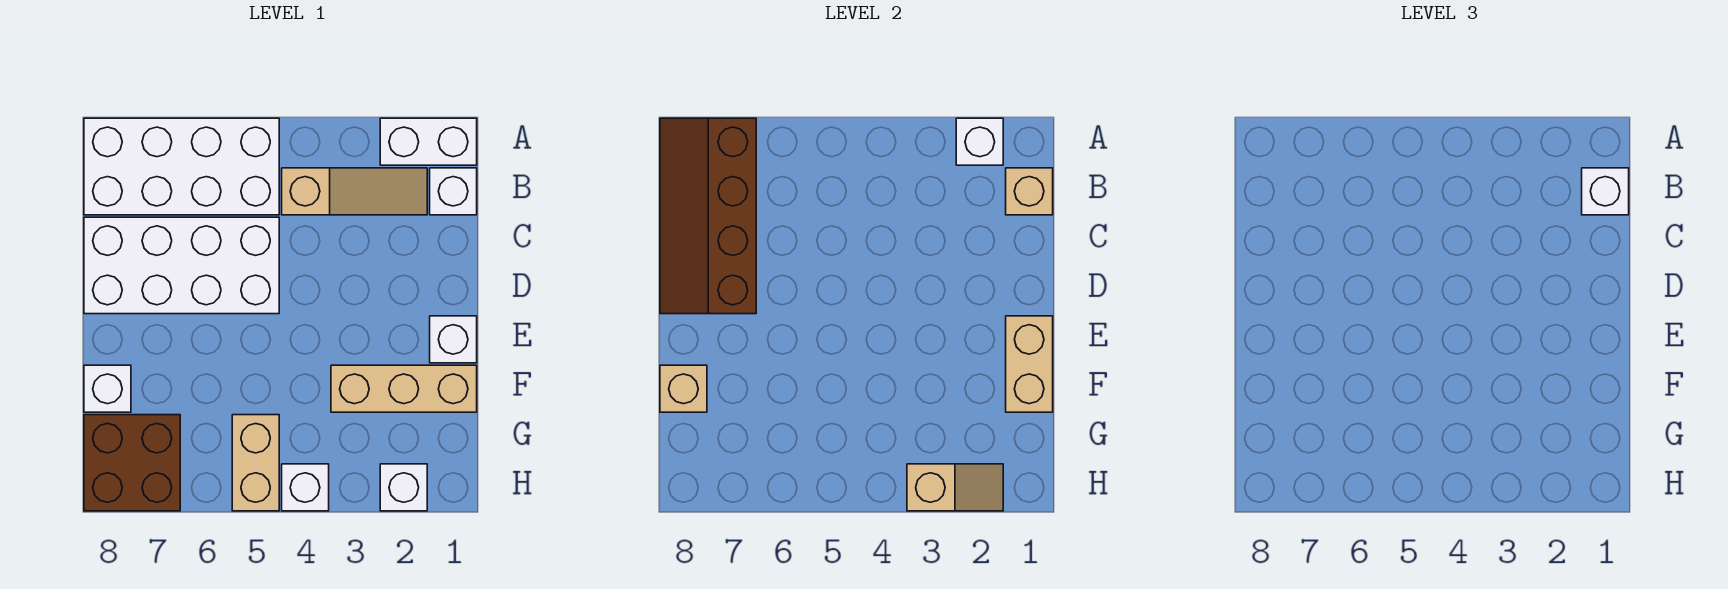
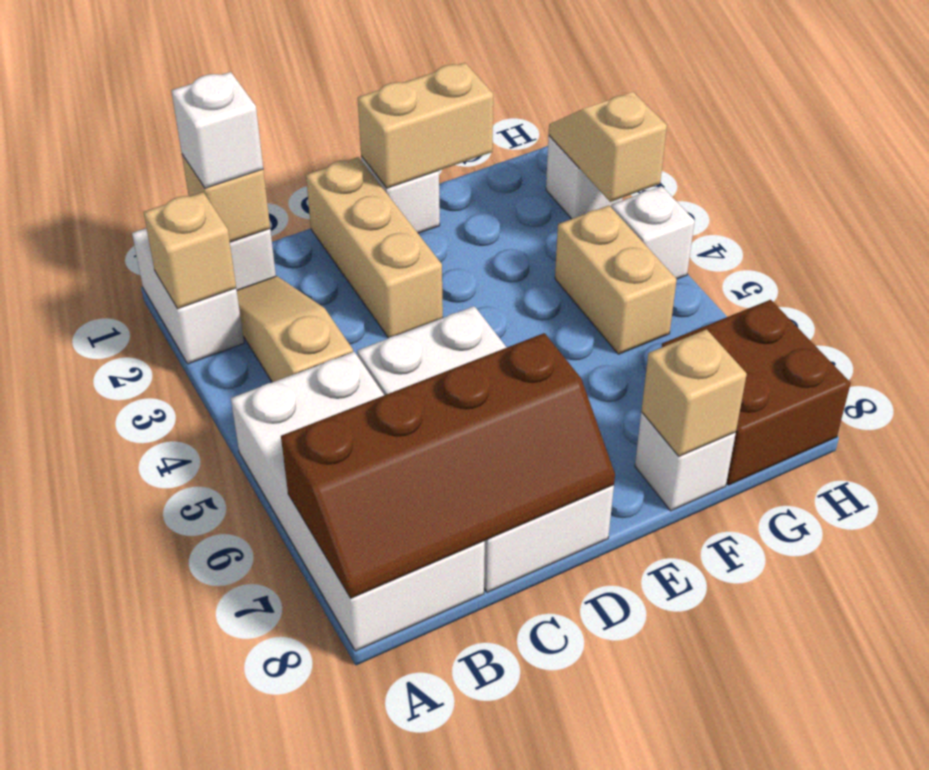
white 1x1 brick [956,118,1003,165] -> tan 1x1 brick [144,192,236,309]
tan 1x3 brick [331,365,477,412] -> tan 1x3 brick moved to [306,157,443,338]
tan 1x2 brick [232,415,279,511] -> tan 1x2 brick turned to [555,206,677,354]

